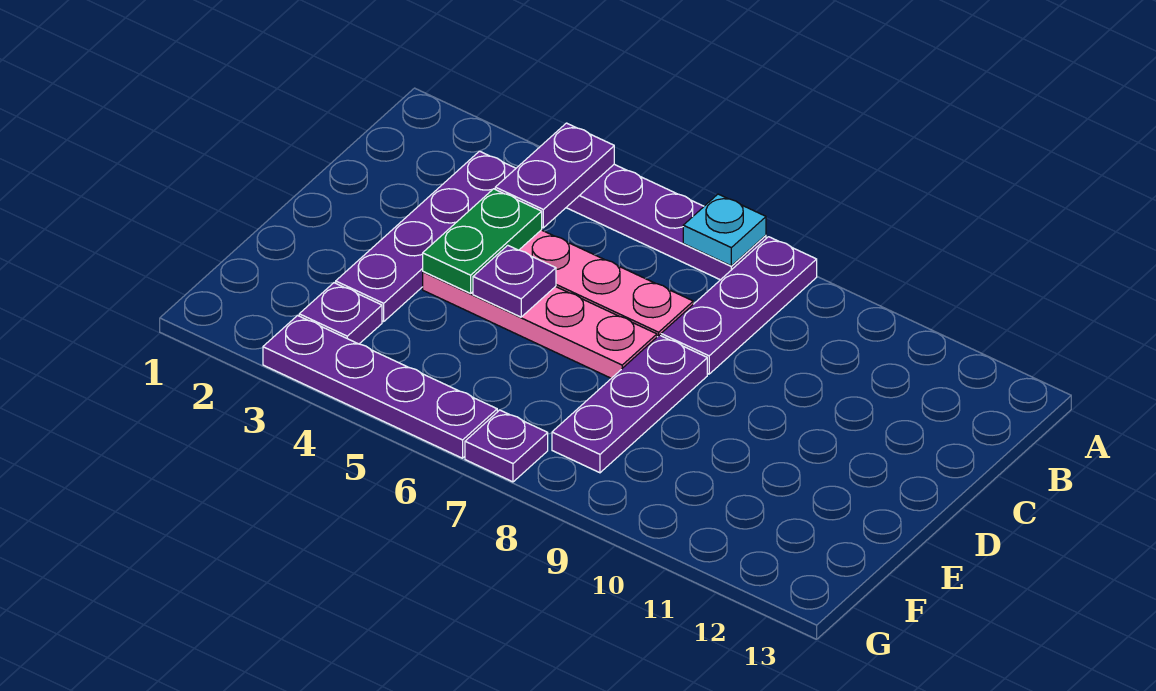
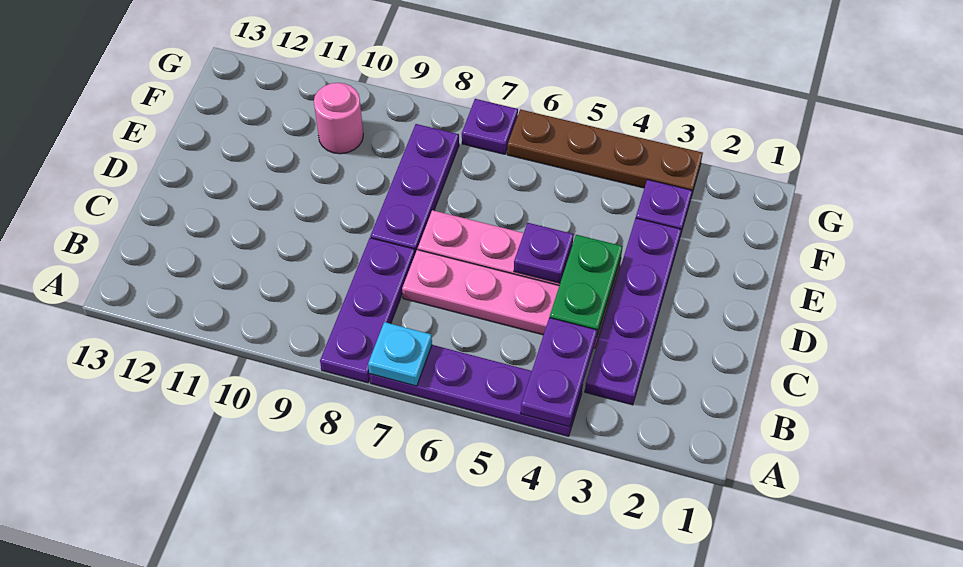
none -> pink 1x1 round brick [314,83,363,154]
purple 1x4 plate [263,315,497,458] -> brown 1x4 plate [507,109,703,196]

